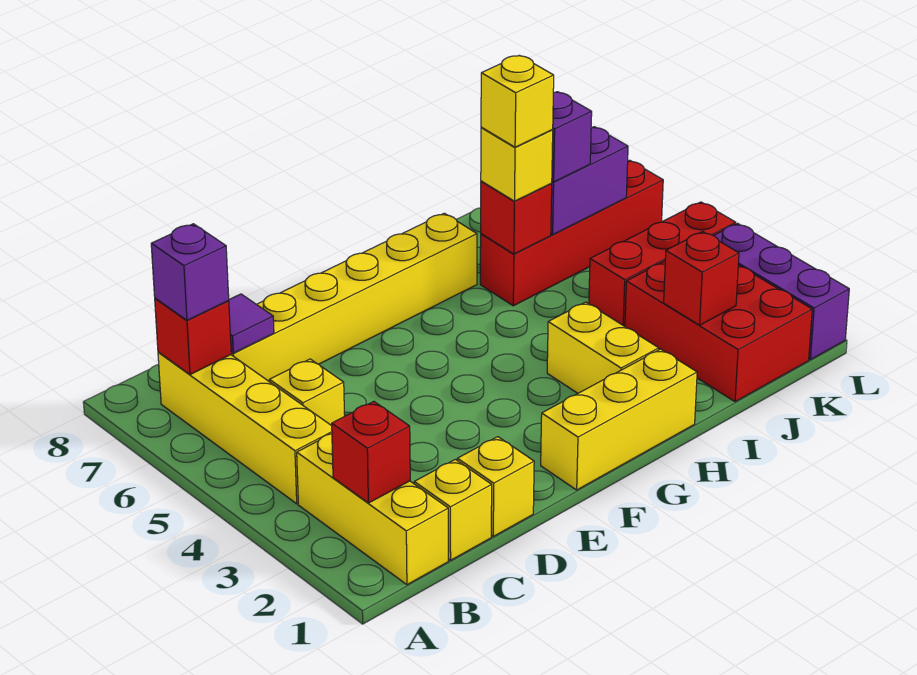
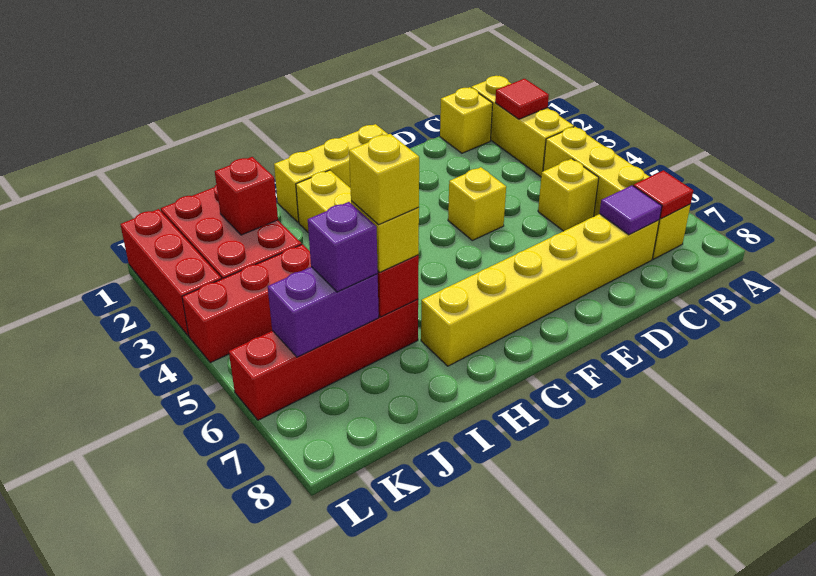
red 1x1 brick [332,401,410,503] -> red 1x1 tile [495,79,549,119]
red 1x1 brick [155,298,231,374] -> red 1x1 tile [633,170,693,219]
purple 1x1 brick [151,224,229,320] -> none
yellow 1x1 brick [457,437,534,536] -> yellow 1x1 brick moved to [448,167,506,241]
purple 1x3 brick [714,223,849,360] -> red 1x3 brick [120,209,221,336]

